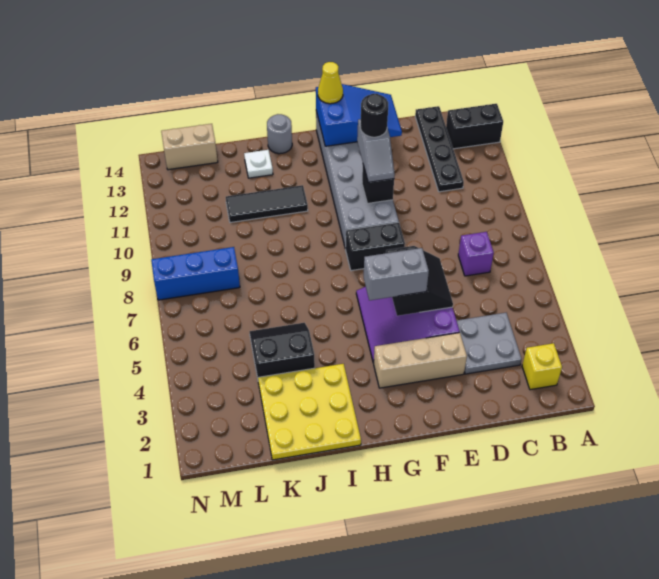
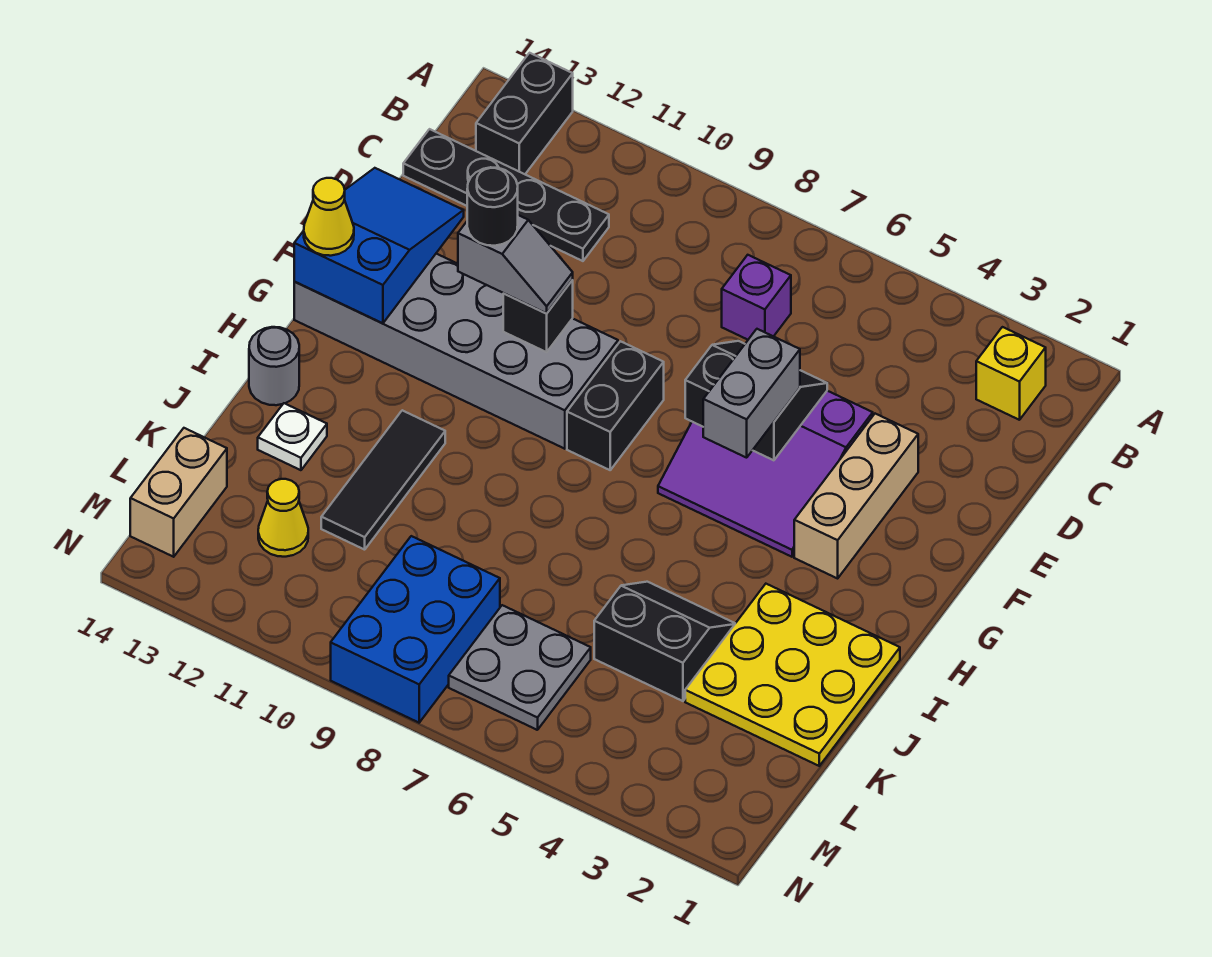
grey 2x2 plate [457,313,522,374] -> grey 2x2 plate moved to [449,605,591,730]
black 2x2 slope [250,323,315,378] -> black 2x2 slope turned to [594,582,735,701]
blue 1x3 brick [151,247,240,300] -> blue 2x3 brick [331,536,500,723]
none -> yellow 1x1 cone [258,479,308,557]

